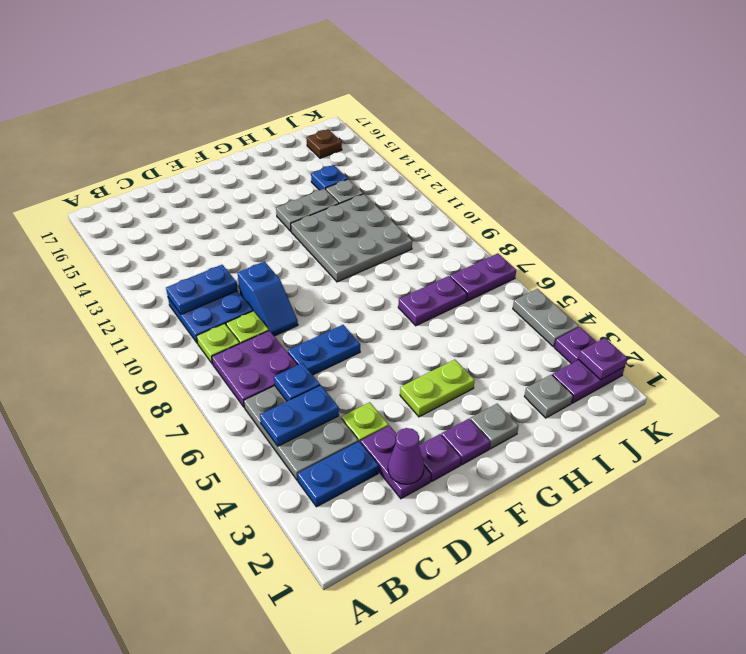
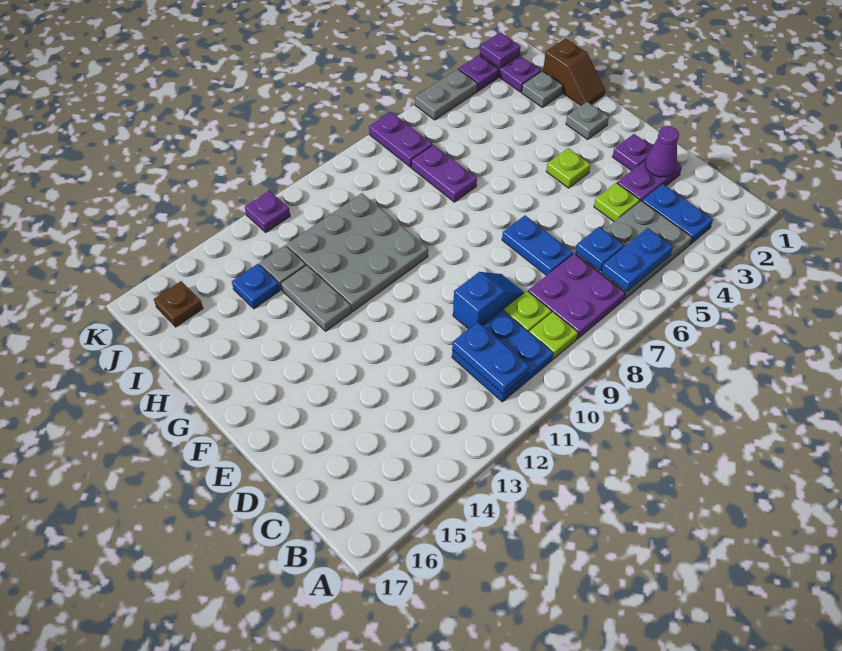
blue 1x2 plate [260,385,339,446] -> blue 1x2 plate turned to [602,228,673,291]
purple 1x1 plate [441,419,490,465] -> purple 1x1 plate moved to [245,191,290,232]
lime 1x2 plate [400,360,475,417] -> lime 1x1 plate [546,148,591,188]
none -> brown 1x2 slope [543,38,605,105]

